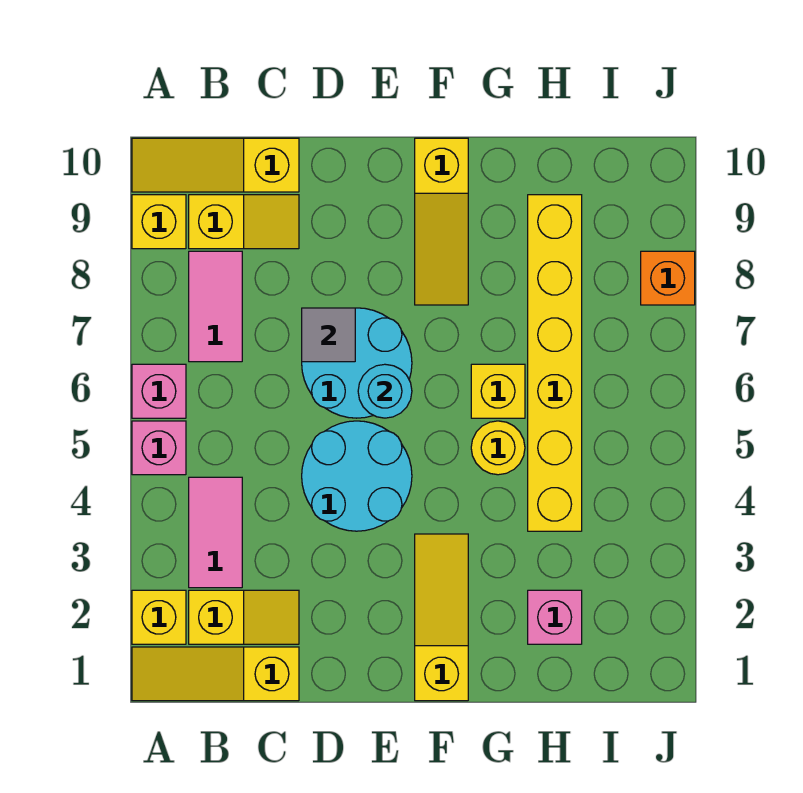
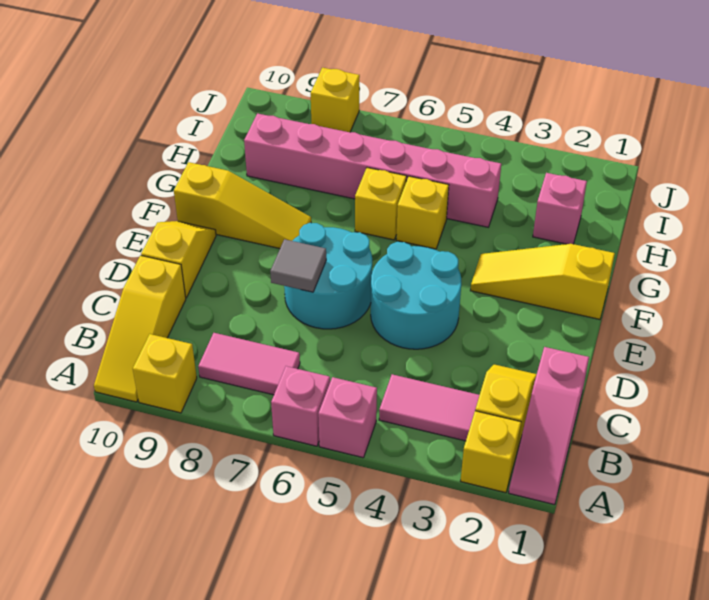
yellow 1x3 slope [132,647,299,701] -> pink 1x3 slope [509,347,589,505]
yellow 1x2 slope [189,195,299,249] -> yellow 1x2 slope moved to [141,221,216,298]
cyan 1x1 round brick [358,364,412,418] -> none
yellow 1x1 round brick [471,421,525,475] -> yellow 1x1 brick [396,176,449,249]
yellow 1x6 brick [528,195,582,531] -> pink 1x6 brick [244,114,501,227]
orange 1x1 brick [641,251,695,305] -> yellow 1x1 brick [311,68,360,132]

